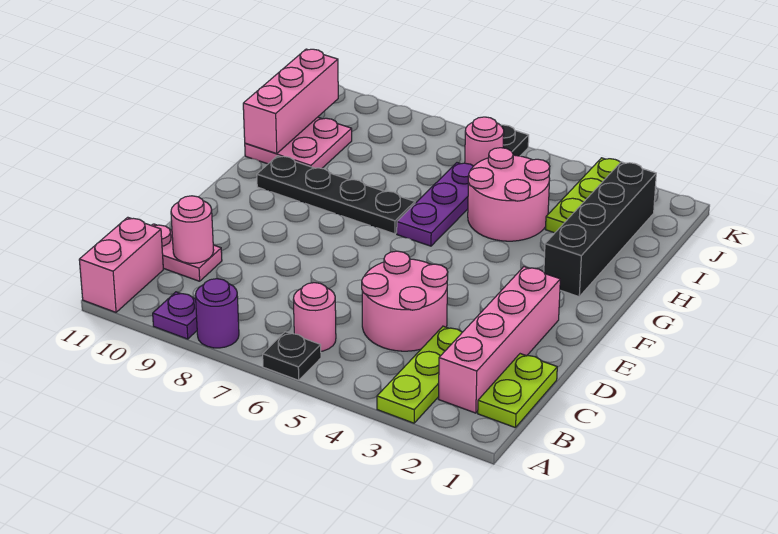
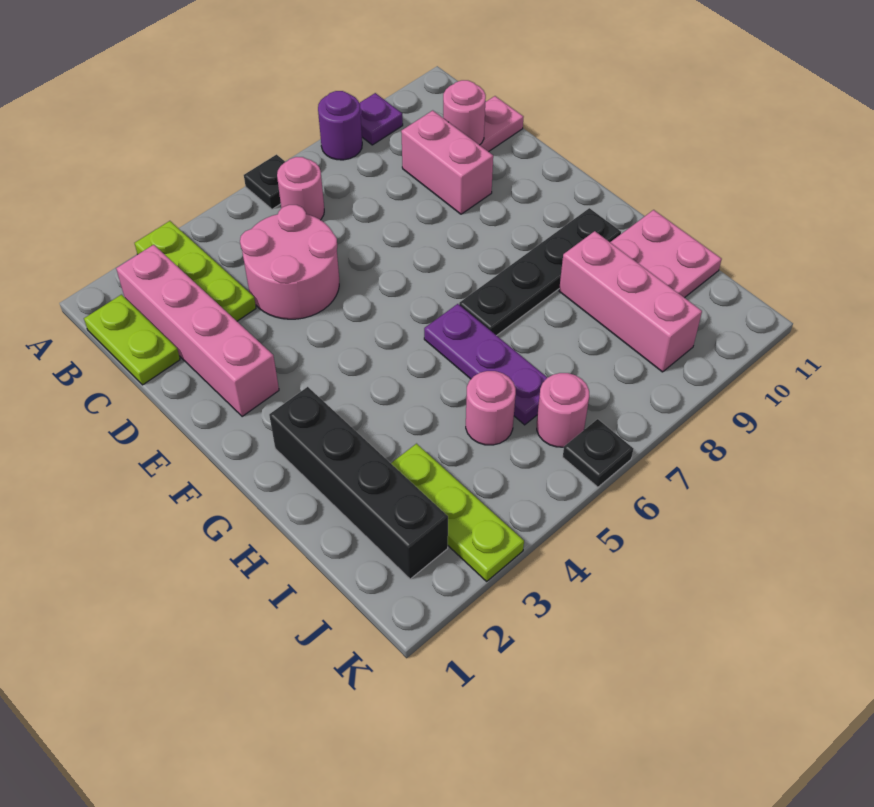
pink 1x2 brick [79,217,163,312] -> pink 1x2 brick moved to [401,110,493,214]
pink 2x2 round brick [468,148,550,241] -> pink 1x1 round brick [466,371,516,445]
pink 1x3 brick [243,49,338,154] -> pink 1x3 brick moved to [559,231,702,372]

